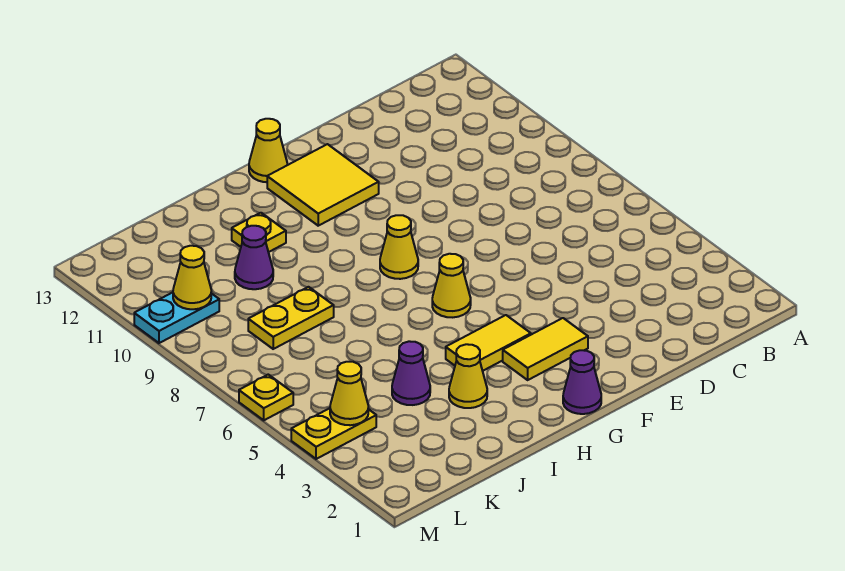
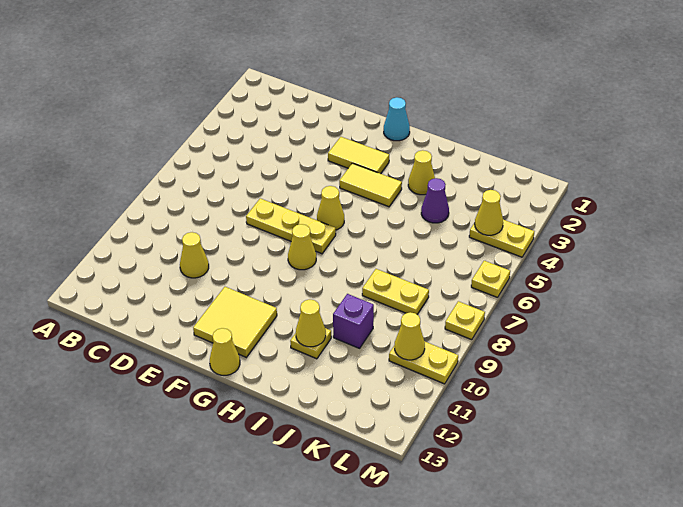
none -> yellow 1x1 cone [180,232,209,278]
none -> yellow 1x3 plate [246,198,336,254]
purple 1x1 cone [563,350,601,414] -> cyan 1x1 cone [384,97,410,141]
none -> yellow 1x1 cone [296,300,326,347]
purple 1x1 cone [235,226,273,289] -> purple 1x1 brick [333,294,374,348]
cyan 1x2 plate [134,292,219,343] -> yellow 1x2 plate [389,341,458,384]
none -> yellow 1x1 plate [445,301,485,340]

